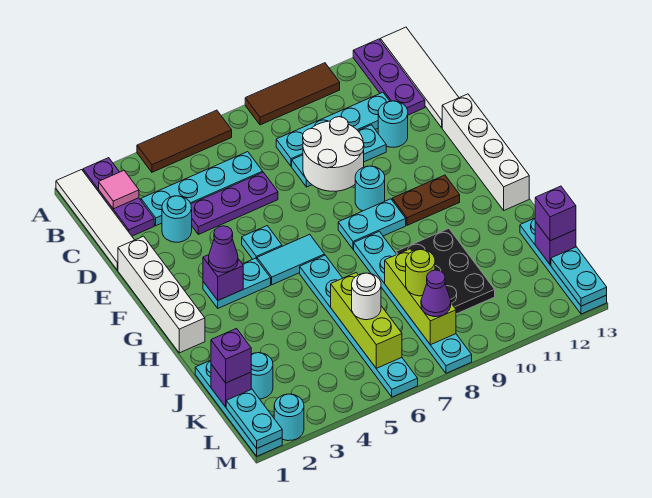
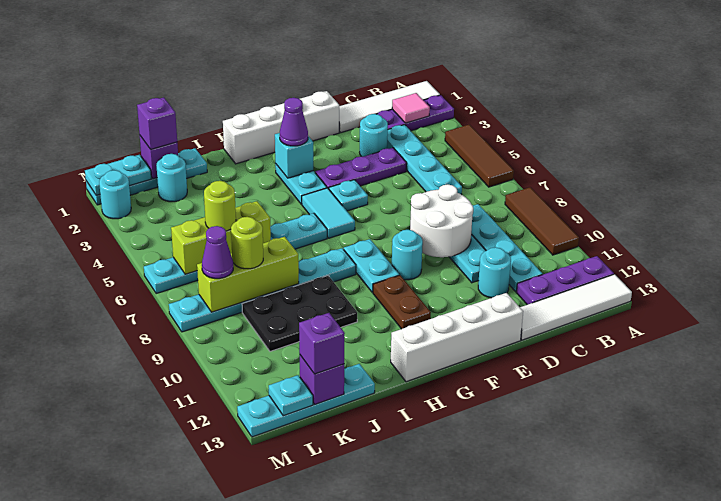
purple 1x3 plate [191,172,278,234] -> purple 1x3 plate turned to [315,148,407,189]
purple 1x1 brick [203,255,243,300] -> cyan 1x1 brick [275,133,313,178]
white 1x1 round brick [352,273,381,320] -> lime 1x1 round brick [204,181,236,231]
cyan 1x2 plate [551,247,607,306] -> cyan 1x1 plate [269,375,313,416]

